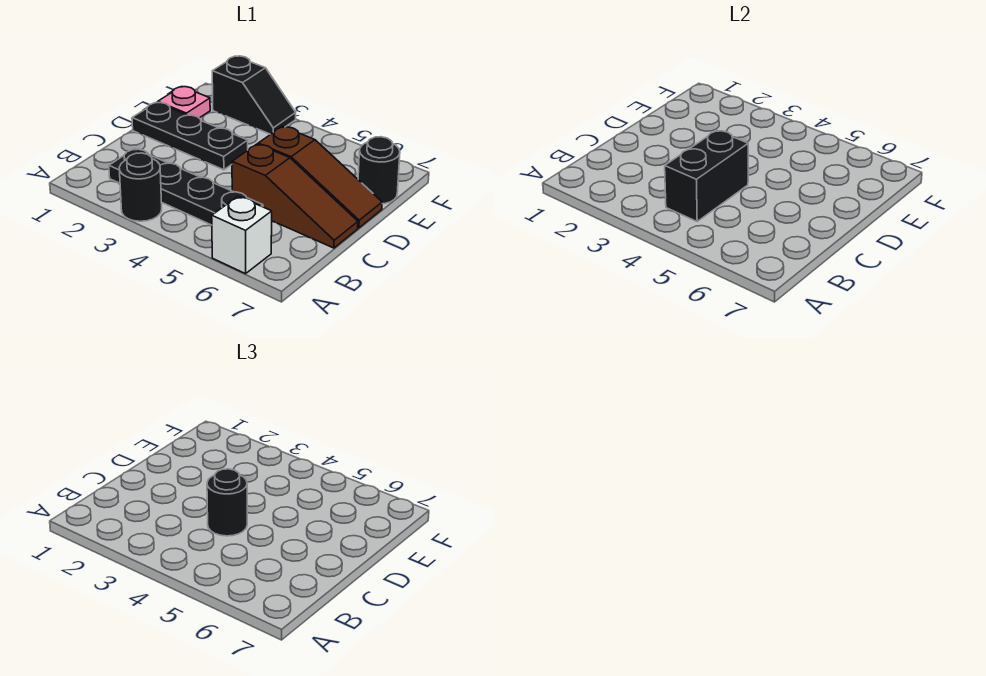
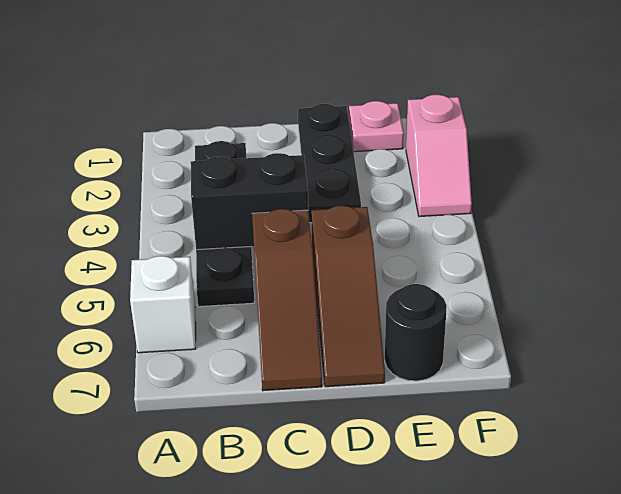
black 1x1 round brick [119,153,162,221] -> none
black 1x1 round brick [207,469,247,536] -> none
black 1x2 slope [212,56,296,134] -> pink 1x2 slope [406,95,472,216]

